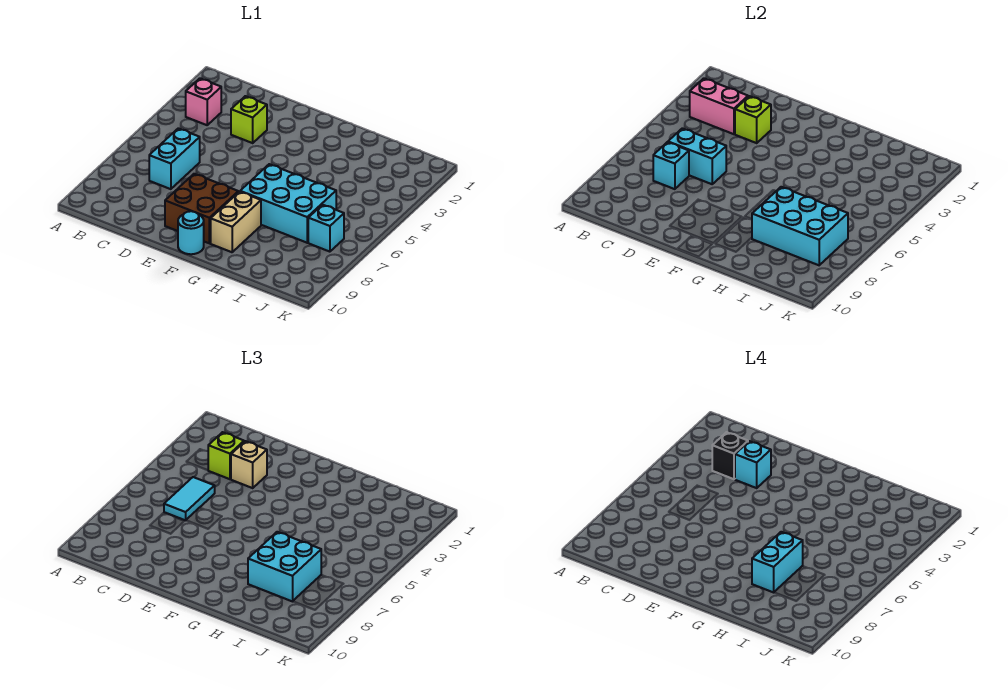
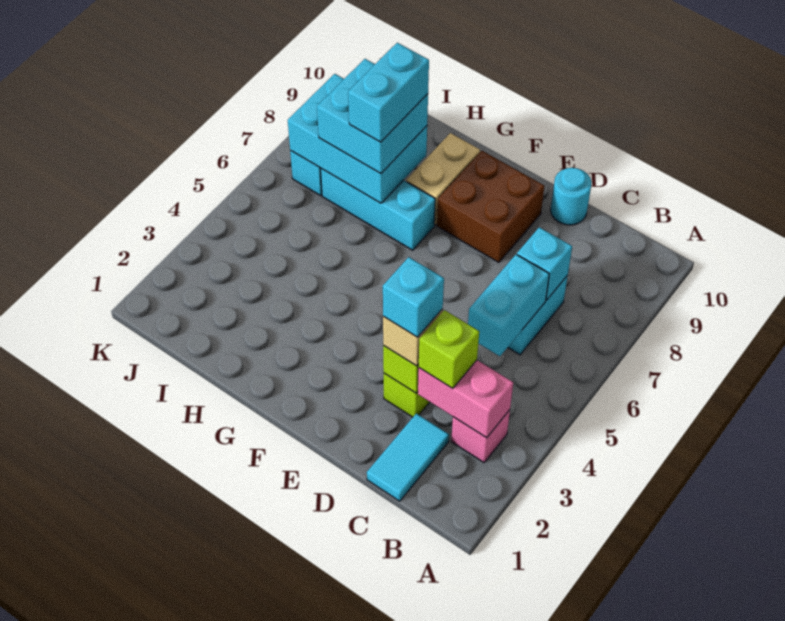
black 1x1 brick [712,432,748,479] -> none
cyan 1x2 tile [164,477,215,520] -> cyan 1x2 tile moved to [367,413,449,501]
cyan 1x2 brick [668,128,726,184] -> cyan 1x2 brick turned to [468,254,549,356]
cyan 1x1 round brick [178,211,204,254] -> cyan 1x1 round brick moved to [551,168,592,225]
cyan 2x3 brick [240,164,336,243] -> cyan 1x3 brick [321,169,435,250]

